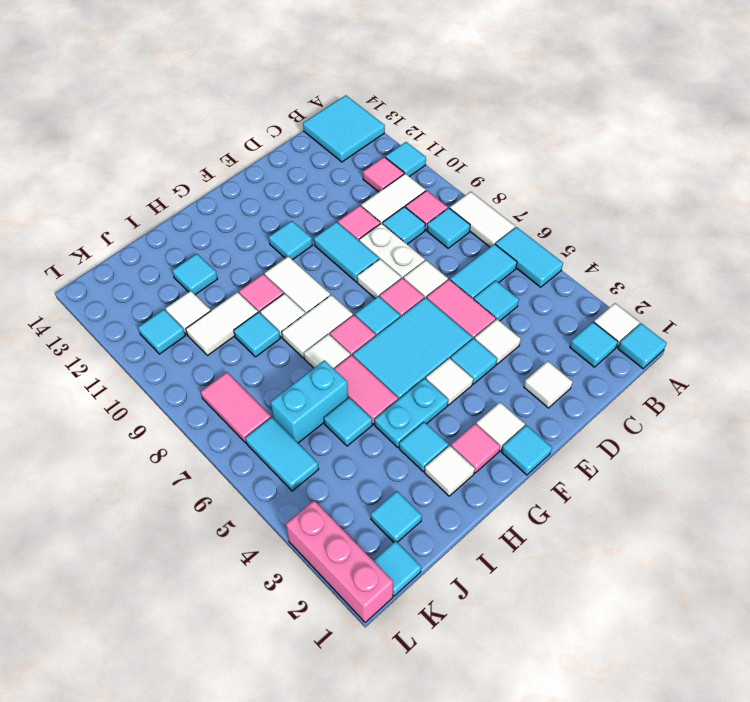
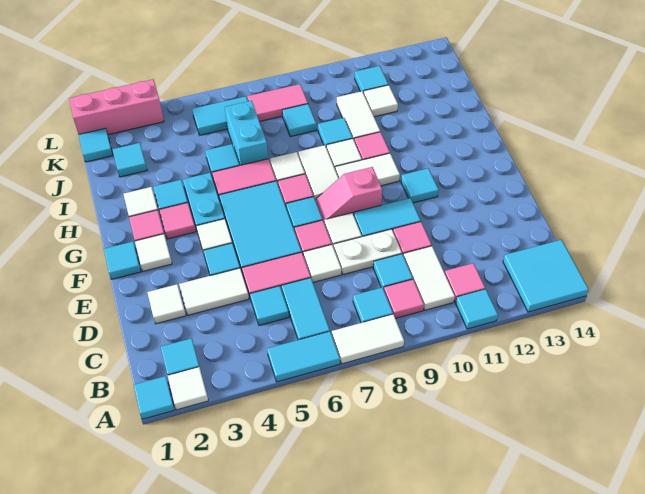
white 1x1 tile [475,319,521,364] -> white 1x2 tile [179,268,249,315]
none -> pink 1x2 slope [315,167,382,222]
none -> pink 1x1 tile [159,203,196,239]
cyan 1x1 tile [172,254,218,295] -> cyan 1x1 tile moved to [282,104,316,137]

